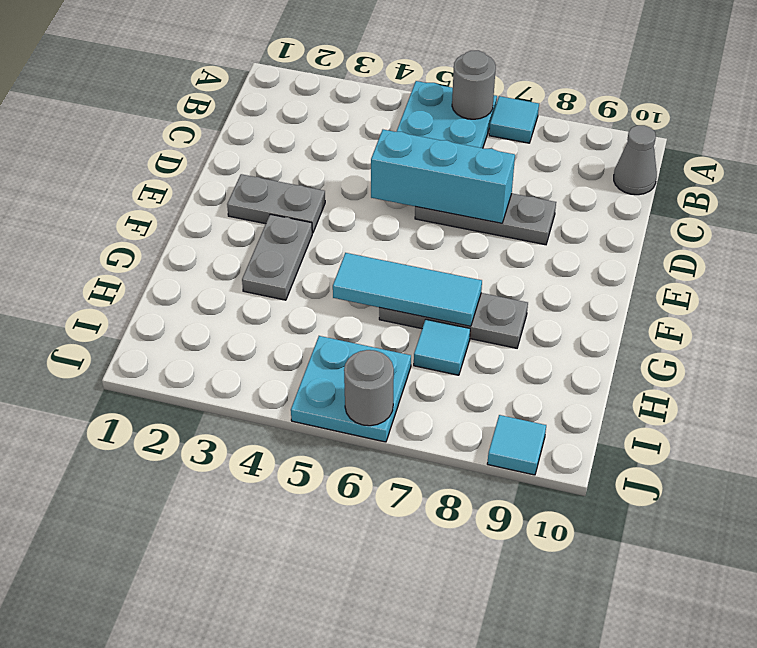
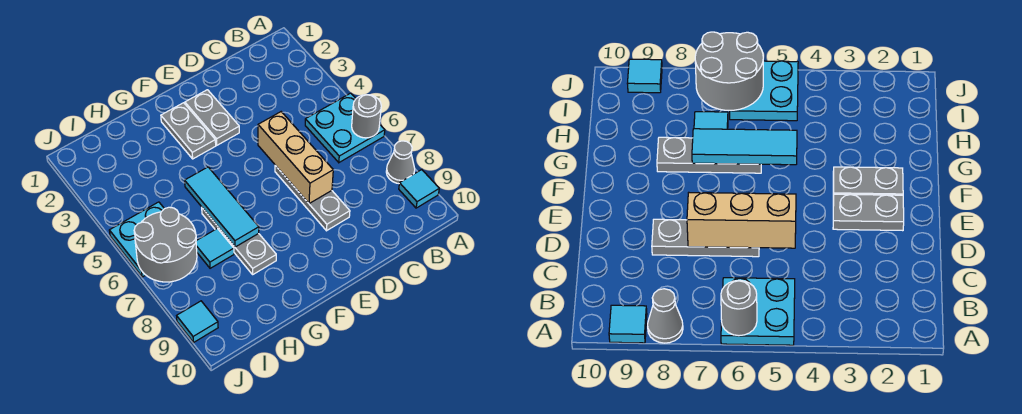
cyan 1x1 tile [489,96,539,143] -> cyan 1x1 tile moved to [399,170,439,208]
grey 1x1 cone [614,125,657,195] -> grey 1x1 cone moved to [386,141,415,183]
cyan 1x3 brick [371,130,515,223] -> tan 1x3 brick [258,112,333,204]
grey 1x2 plate [242,214,312,300] -> grey 1x2 plate turned to [161,103,216,159]
grey 1x1 round brick [344,350,394,426] -> grey 2x2 round brick [134,207,197,282]

